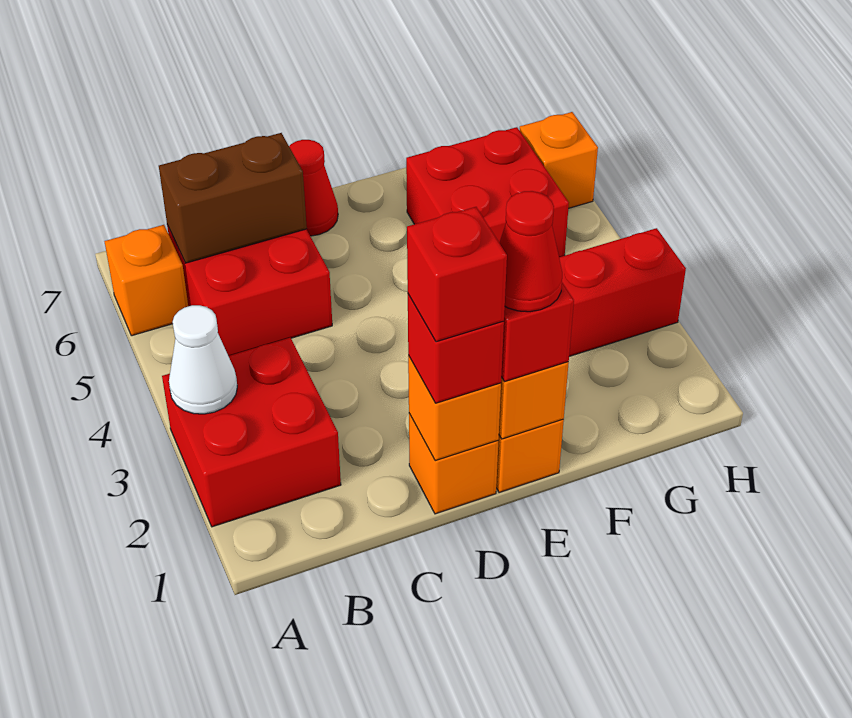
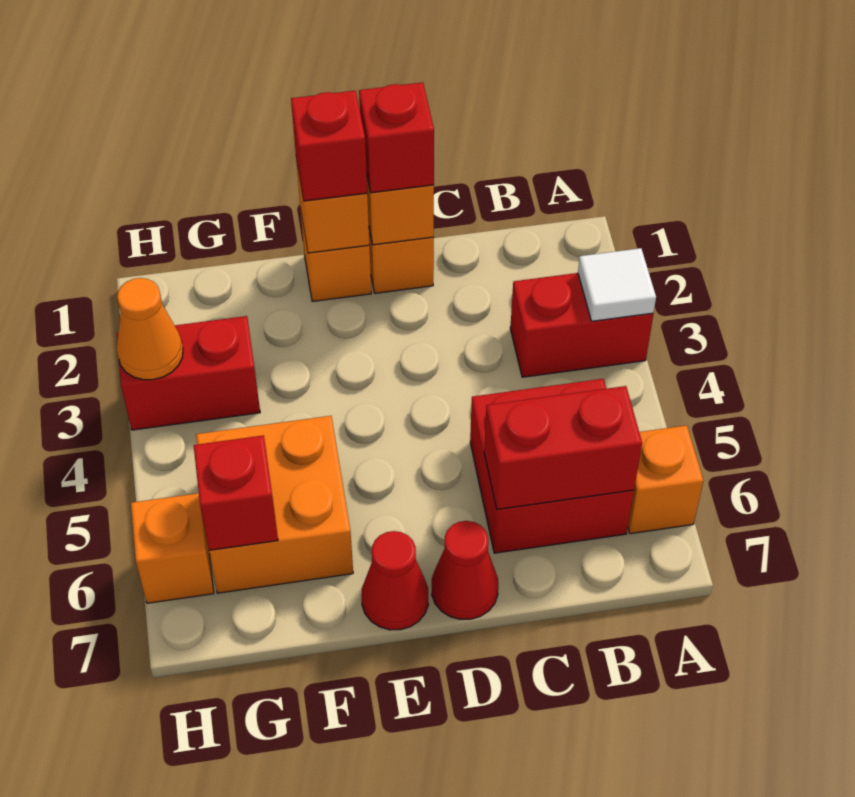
red 2x2 brick [162,338,341,527] -> red 1x2 brick [510,273,653,377]
white 1x1 cone [169,305,237,414] -> white 1x1 tile [578,248,656,321]
brown 1x2 brick [159,133,307,263] -> red 1x2 brick [484,386,642,509]
red 1x1 brick [407,207,507,342] -> red 1x1 brick moved to [194,435,278,550]
red 1x1 cone [499,191,562,312] -> red 1x1 cone moved to [362,531,428,630]
red 2x2 brick [406,127,569,257] -> orange 2x2 brick [196,416,353,593]
none -> orange 1x1 cone [117,278,183,380]

